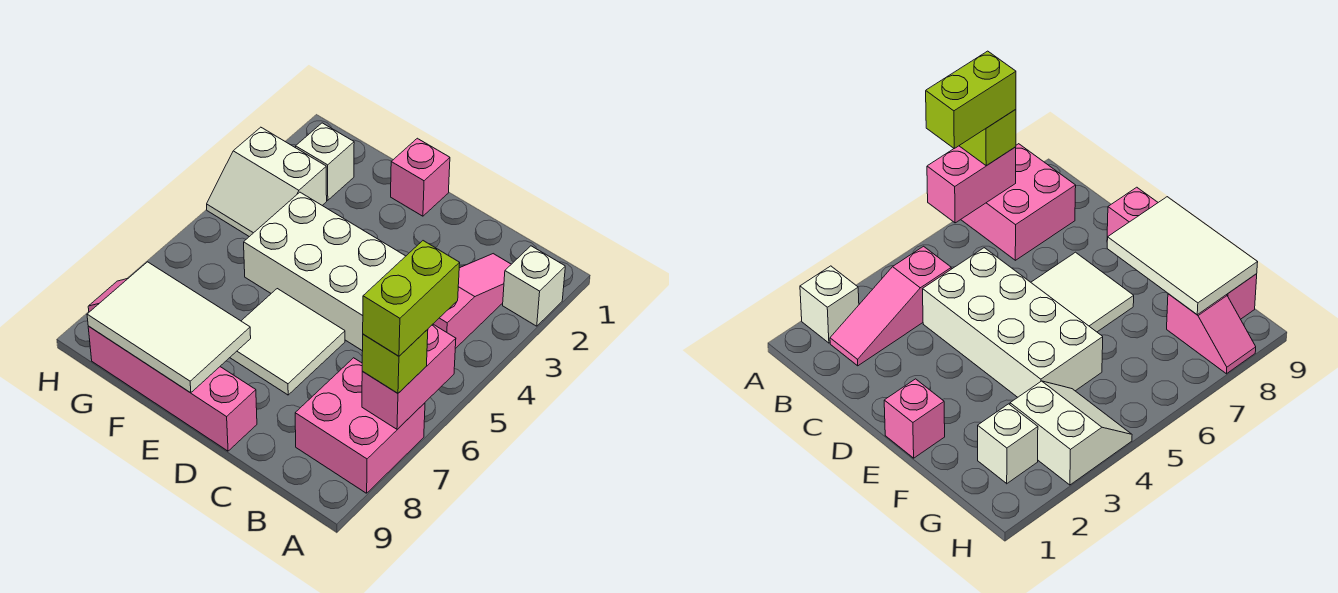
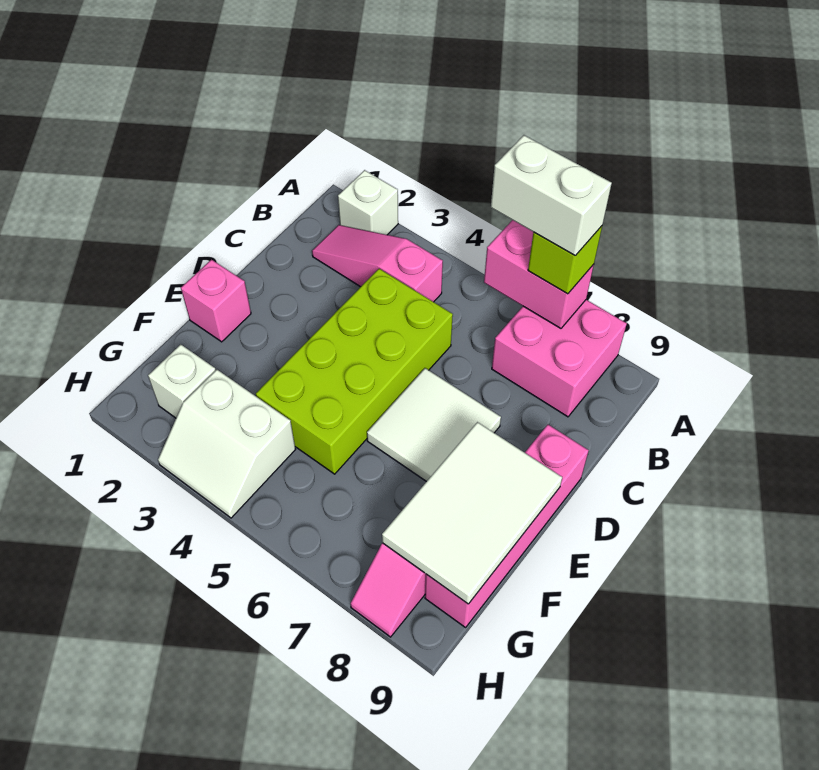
lime 1x2 brick [363,241,460,356] -> white 1x2 brick [491,135,612,256]
white 2x4 brick [244,192,405,351] -> lime 2x4 brick [256,269,453,474]
white 2x2 slope [207,127,327,237] -> white 2x2 slope turned to [158,370,295,518]

